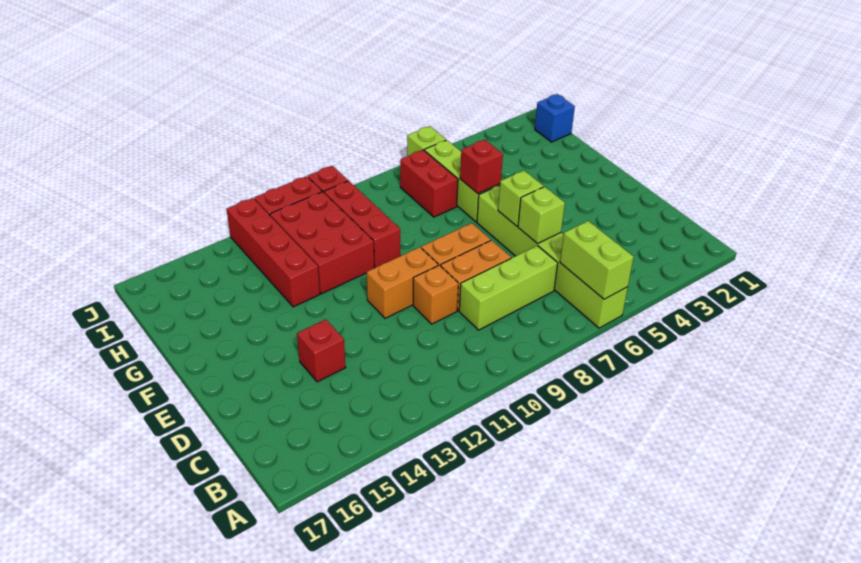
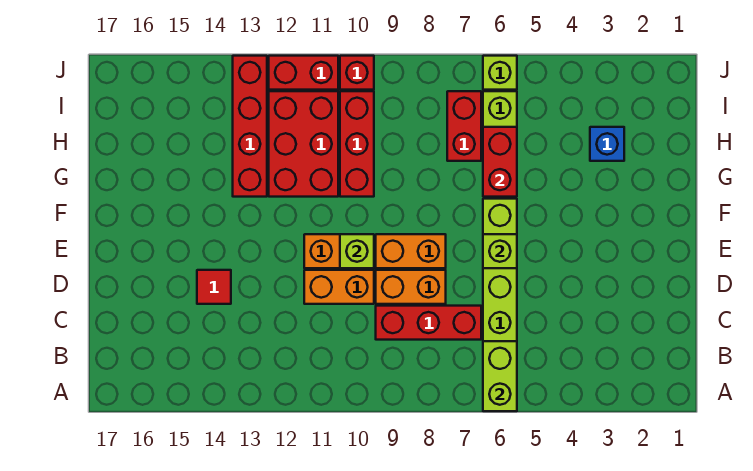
lime 1x3 brick [459,246,558,330] -> red 1x3 brick [376,306,481,340]
lime 1x1 brick [518,187,565,244] -> lime 1x1 brick moved to [340,234,374,268]
orange 1x1 brick [413,265,458,324] -> orange 1x2 brick [304,270,374,304]
red 1x1 brick [297,319,346,382] -> red 1x1 tile [197,270,231,304]
red 1x1 brick [460,140,503,193] -> red 1x2 brick [483,127,517,197]
blue 1x1 brick [535,94,575,142] -> blue 1x1 brick moved to [590,127,624,161]

